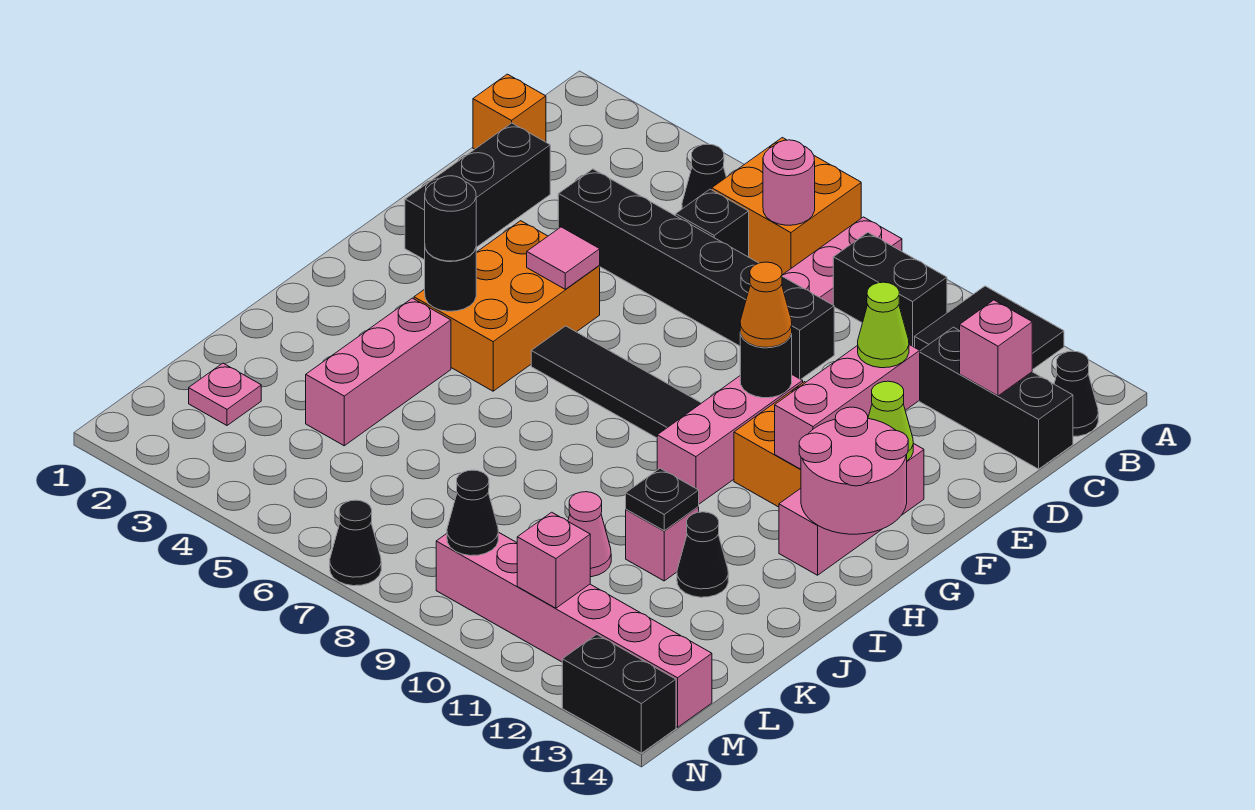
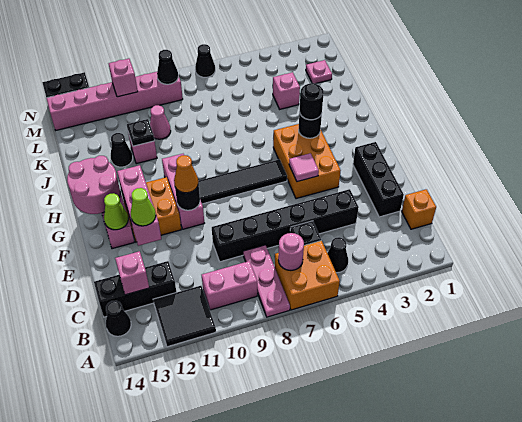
black 1x2 brick [833,232,947,347] -> pink 1x2 brick [202,261,257,310]
pink 1x3 brick [306,298,451,446] -> pink 1x1 brick [273,72,300,109]

